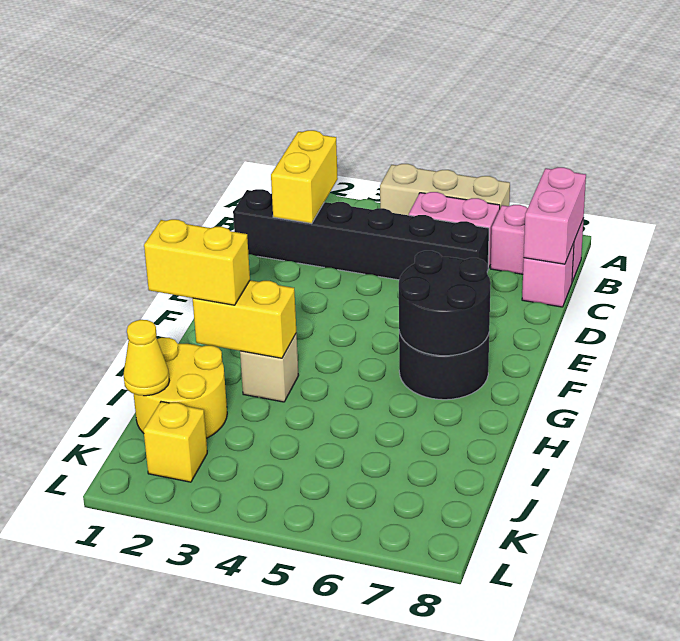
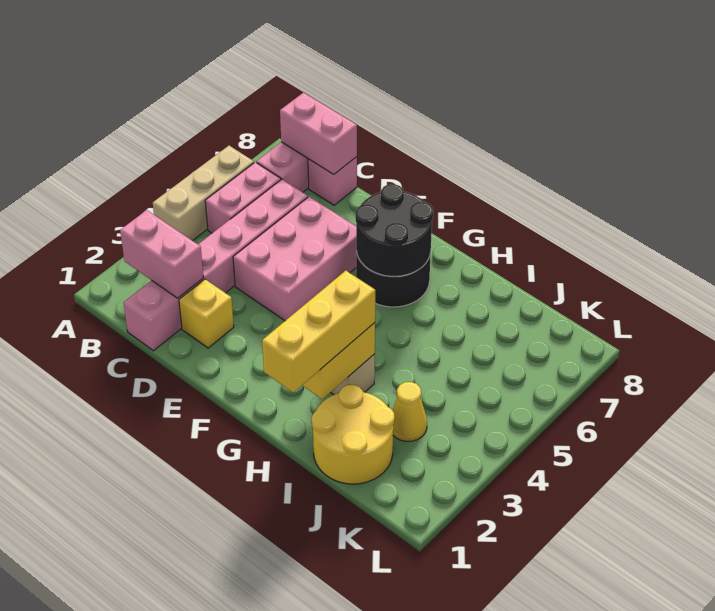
yellow 1x2 brick [271,130,338,223] -> pink 1x2 brick [120,210,204,298]
black 1x6 brick [233,189,489,280] -> pink 1x6 brick [124,179,308,351]
none -> pink 2x3 brick [233,197,356,321]
yellow 1x2 brick [144,219,250,305] -> yellow 1x3 brick [262,271,375,392]
yellow 1x1 cone [123,320,170,396] -> yellow 1x1 cone moved to [392,382,427,442]
yellow 1x1 brick [144,402,207,482] -> yellow 1x1 brick moved to [179,279,234,348]

